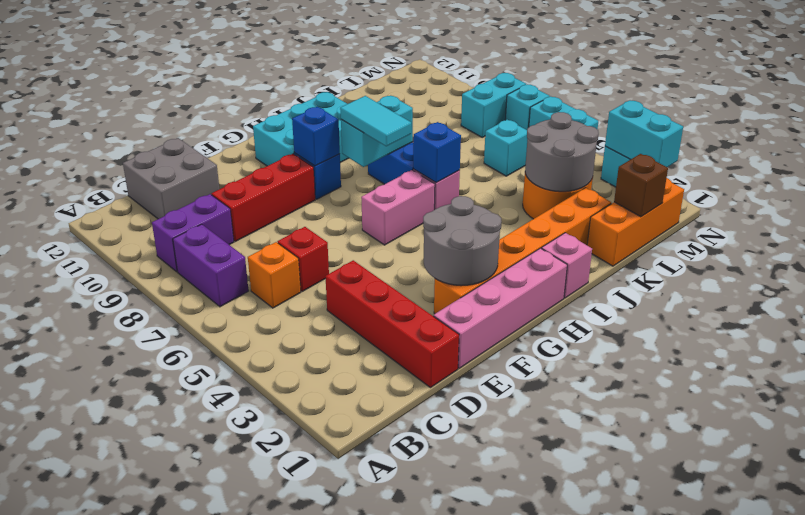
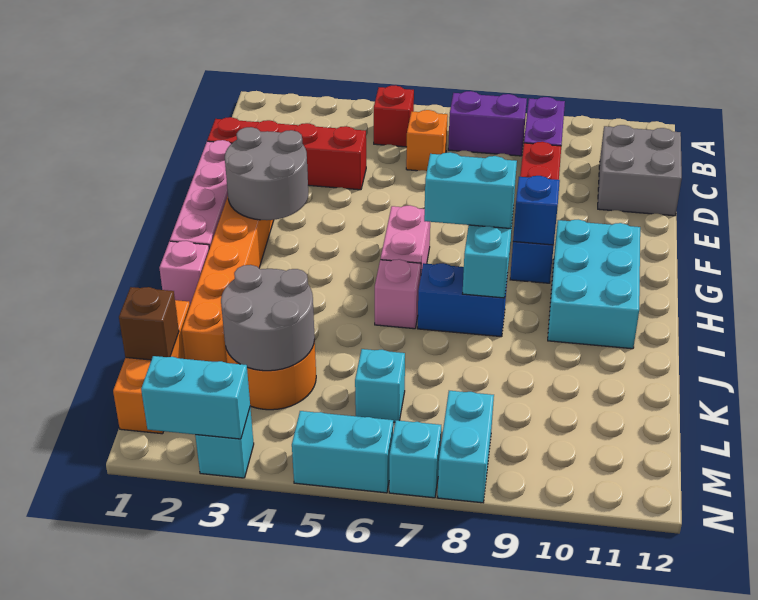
red 1x1 brick [277,227,329,292] -> red 1x1 brick moved to [374,85,414,147]
cyan 1x2 tile [340,96,411,146] -> cyan 1x2 brick [424,152,517,229]
blue 1x1 brick [413,122,461,183] -> none

